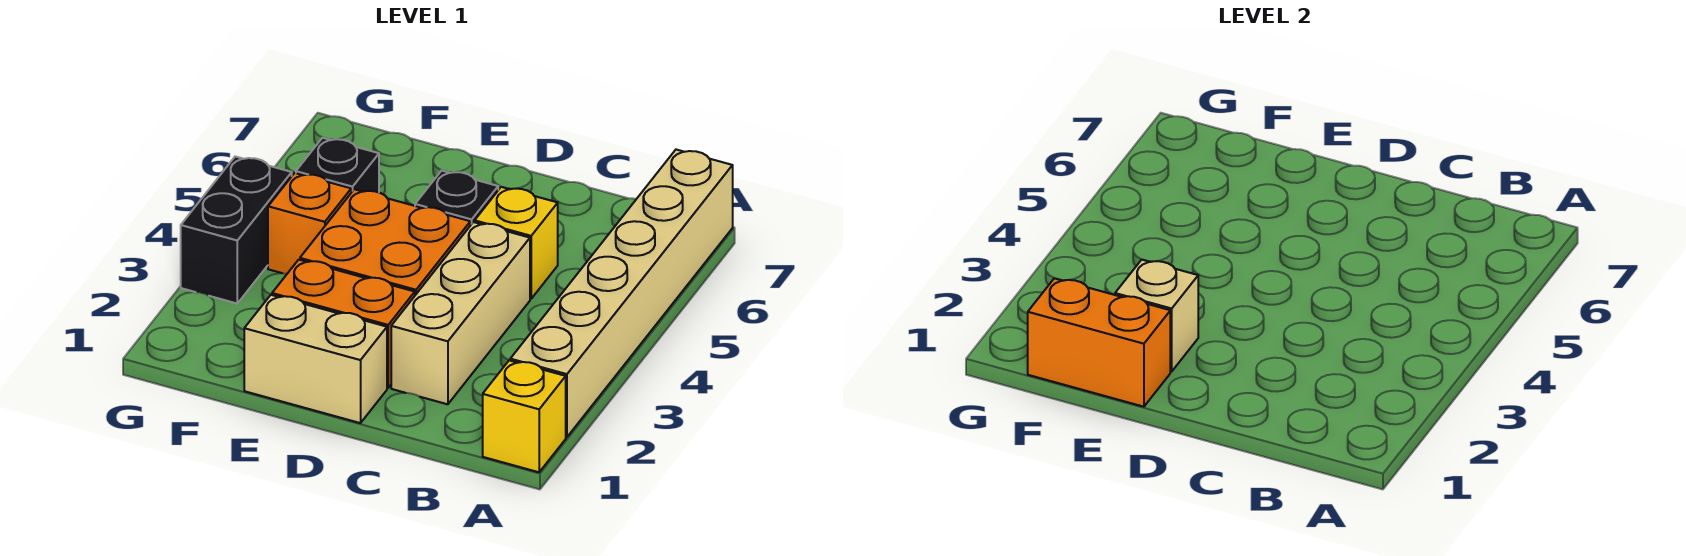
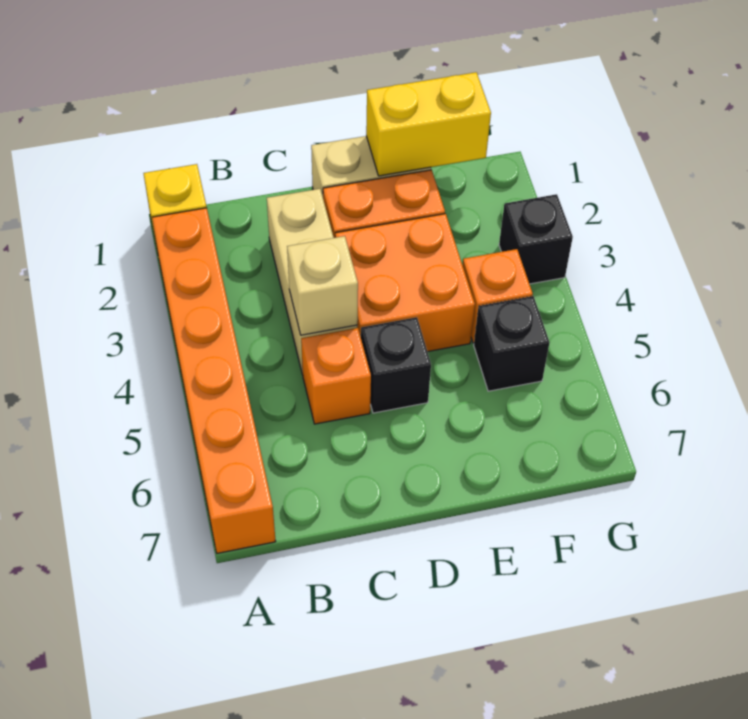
tan 1x6 brick [510,150,733,437] -> orange 1x6 brick [152,208,276,553]
yellow 1x1 brick [475,187,558,299] -> orange 1x1 brick [301,328,371,424]
orange 1x2 brick [1028,278,1170,407] -> yellow 1x2 brick [366,72,491,176]
tan 1x1 brick [1115,260,1198,371] -> tan 1x1 brick moved to [287,236,358,335]
black 1x2 brick [181,157,292,303] -> black 1x1 brick [499,194,573,284]

